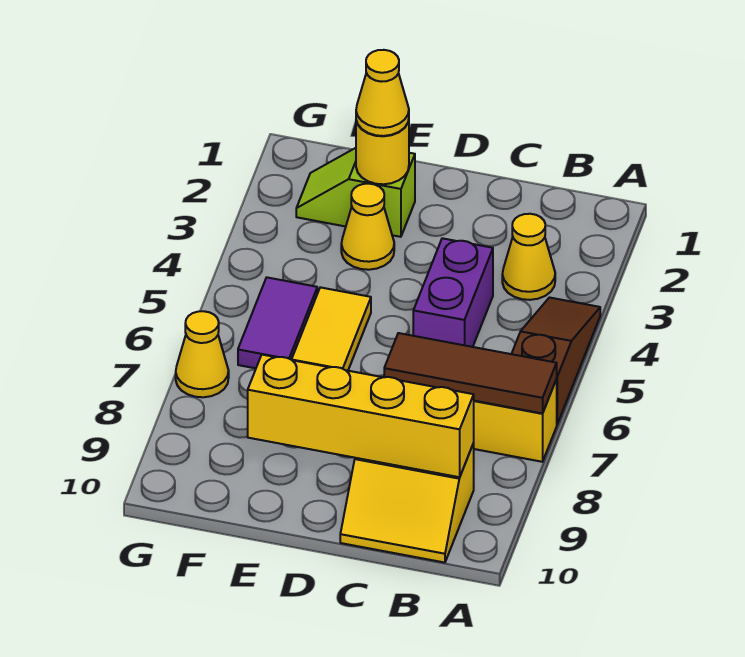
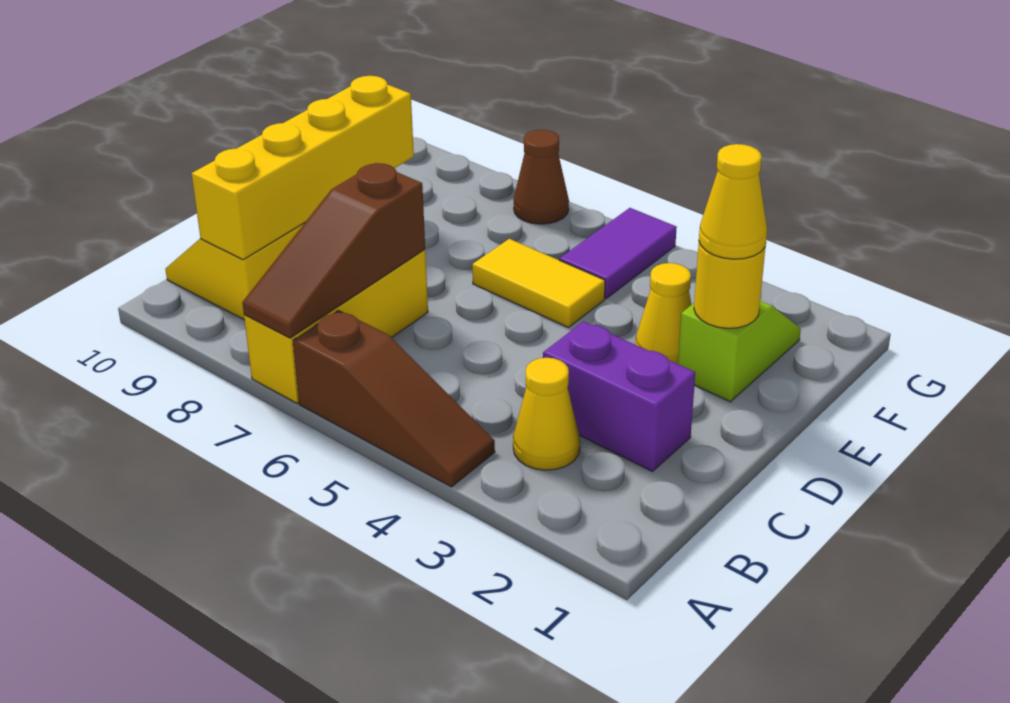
brown 1x3 tile [384,333,557,413] -> brown 1x3 slope [242,163,425,338]
purple 1x2 brick [413,238,493,347] -> purple 1x2 brick moved to [543,321,695,472]
purple 1x2 tile [238,277,317,368] -> purple 1x2 tile turned to [559,208,677,298]
yellow 1x1 cone [176,311,229,397] -> brown 1x1 cone [514,130,569,224]

